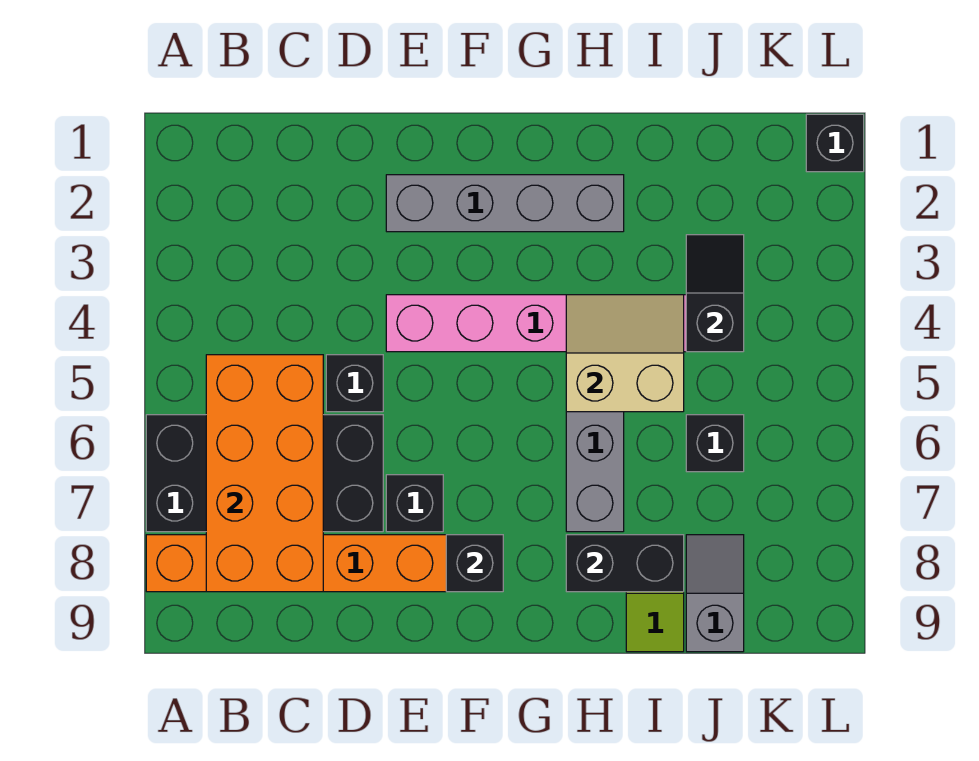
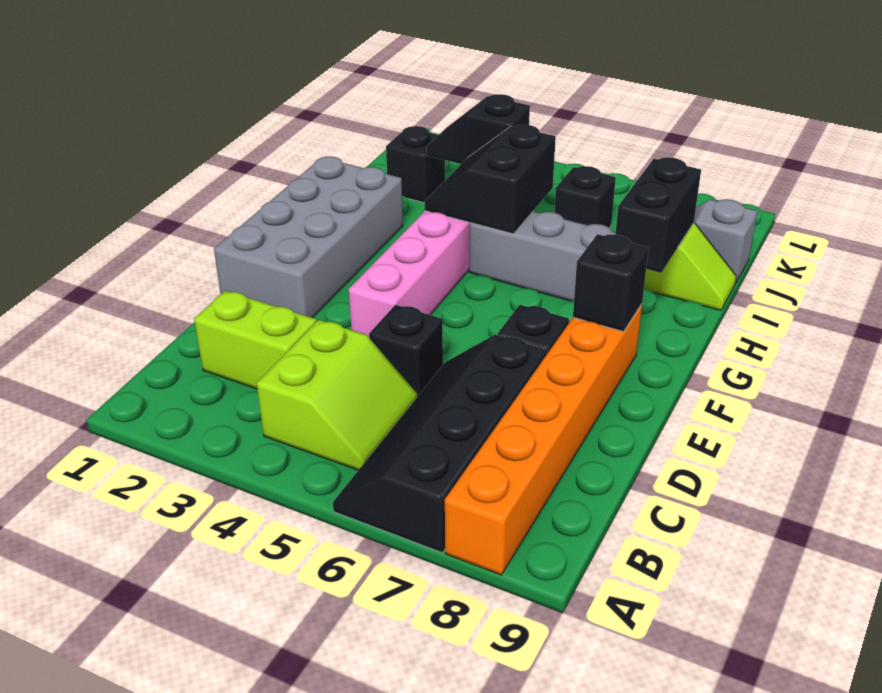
black 2x4 brick [146,415,383,532] -> black 2x4 slope [333,335,547,553]
none -> lime 2x2 slope [257,320,417,470]
orange 2x4 brick [206,355,323,592] -> none
none -> lime 1x2 brick [194,291,316,389]
grey 1x4 brick [386,175,624,232] -> grey 2x4 brick [214,157,403,318]
tan 2x2 slope [566,295,684,412] -> black 2x2 slope [425,125,556,234]
black 1x1 brick [806,114,864,172] -> black 1x1 brick moved to [386,126,445,203]

